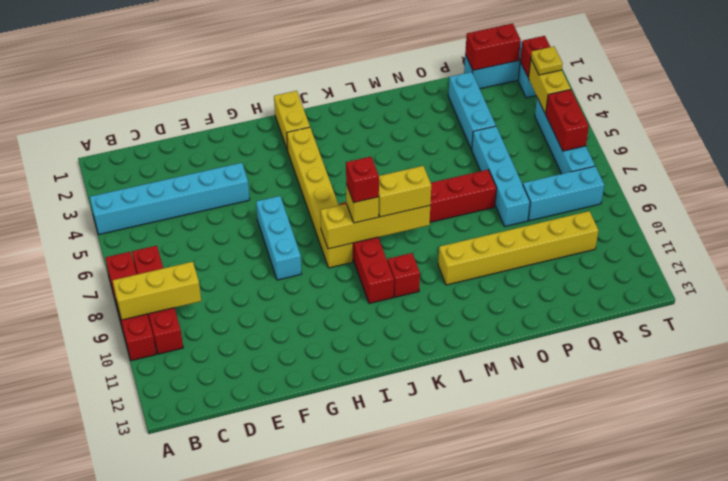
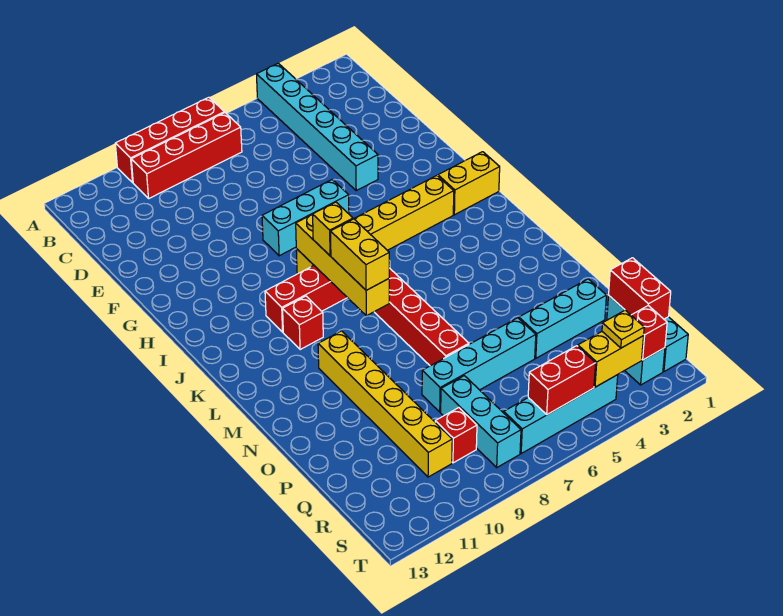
yellow 1x3 brick [113,262,201,320] -> none
red 1x1 brick [346,157,379,203] -> red 1x1 brick moved to [435,408,477,463]

